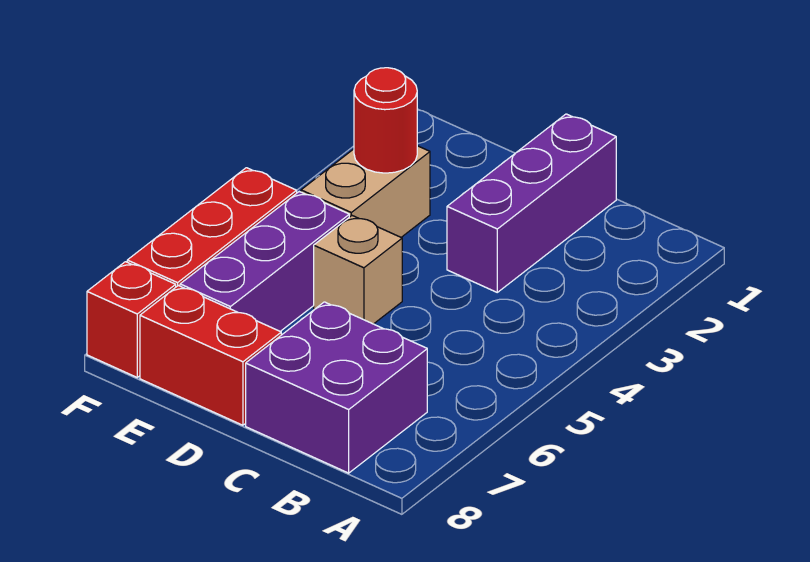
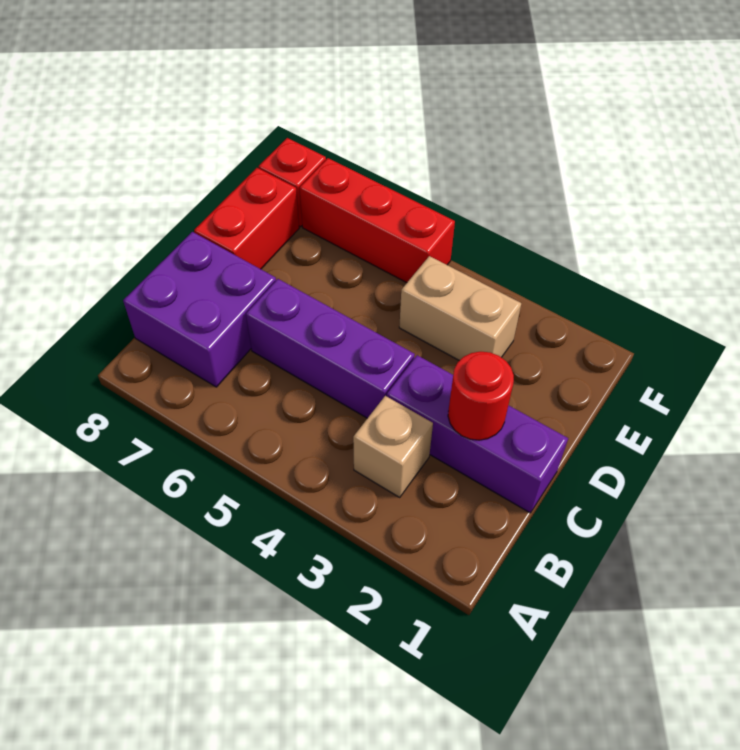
tan 1x1 brick [314,216,402,324] -> tan 1x1 brick moved to [353,396,433,497]
red 1x1 round brick [354,68,417,173] -> red 1x1 round brick moved to [448,352,514,440]
purple 1x3 brick [180,192,349,331] -> purple 1x3 brick moved to [246,279,415,418]

